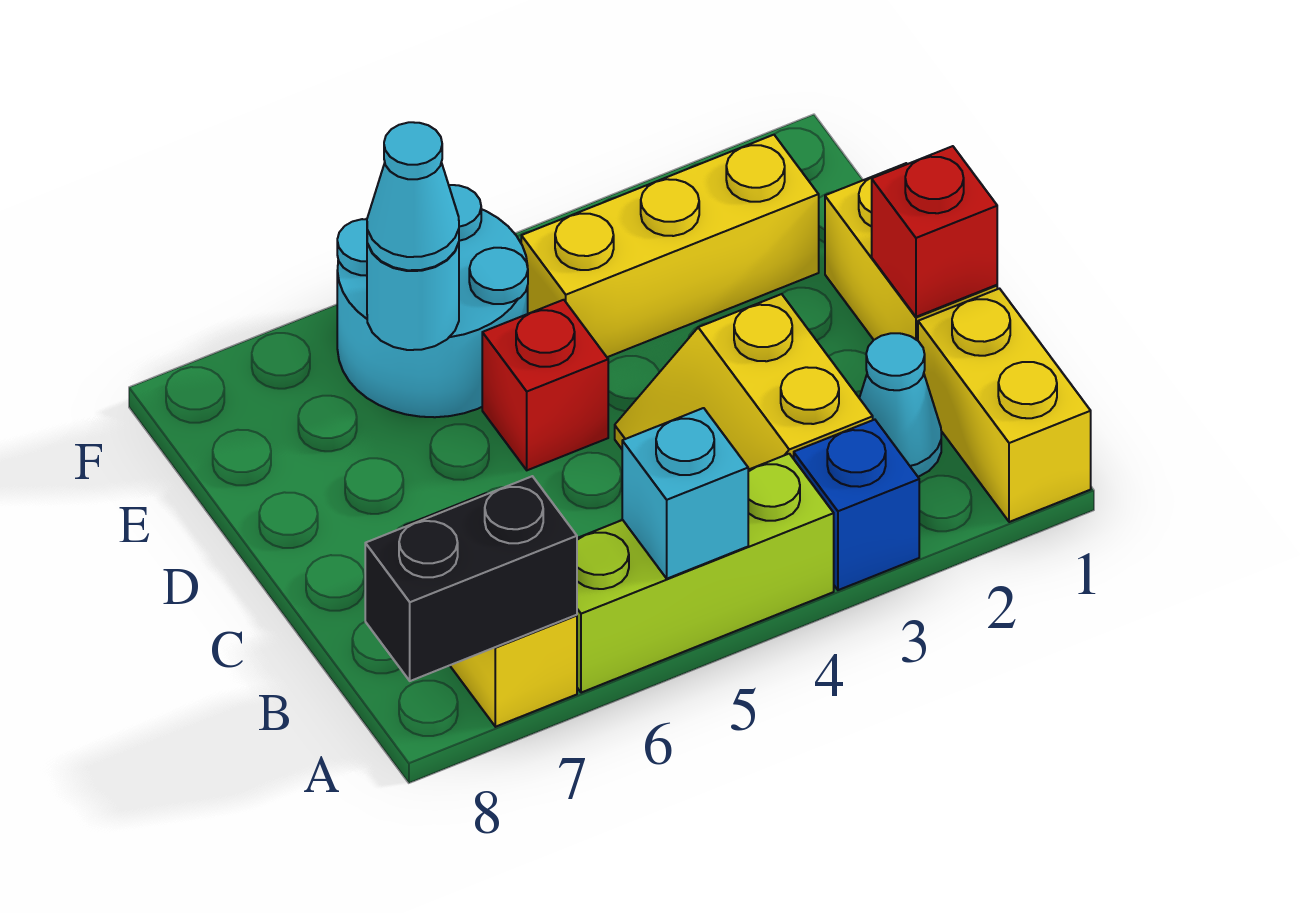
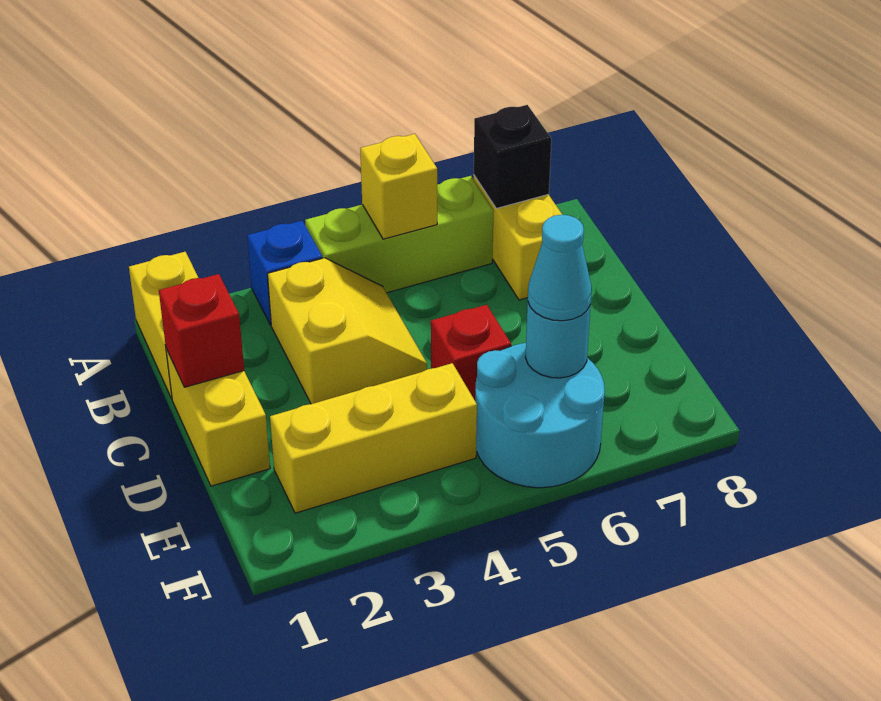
cyan 1x1 brick [622,408,748,579] -> yellow 1x1 brick [360,134,437,239]
black 1x2 brick [365,476,577,681] -> black 1x1 brick [474,105,551,208]
cyan 1x1 cone [860,333,941,477] -> none

